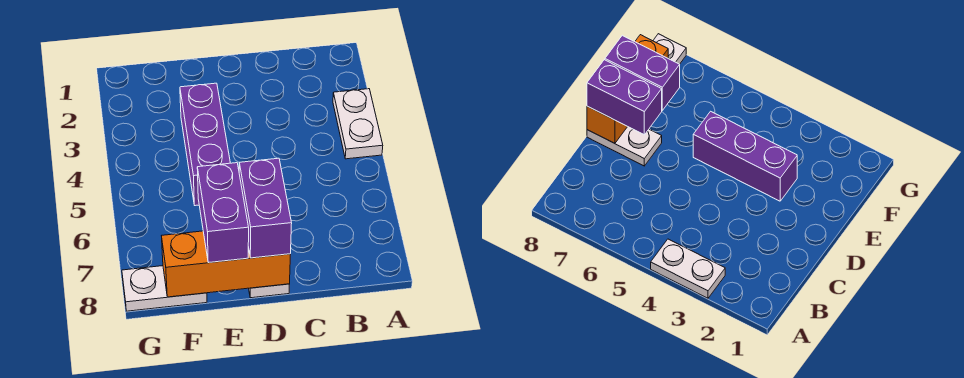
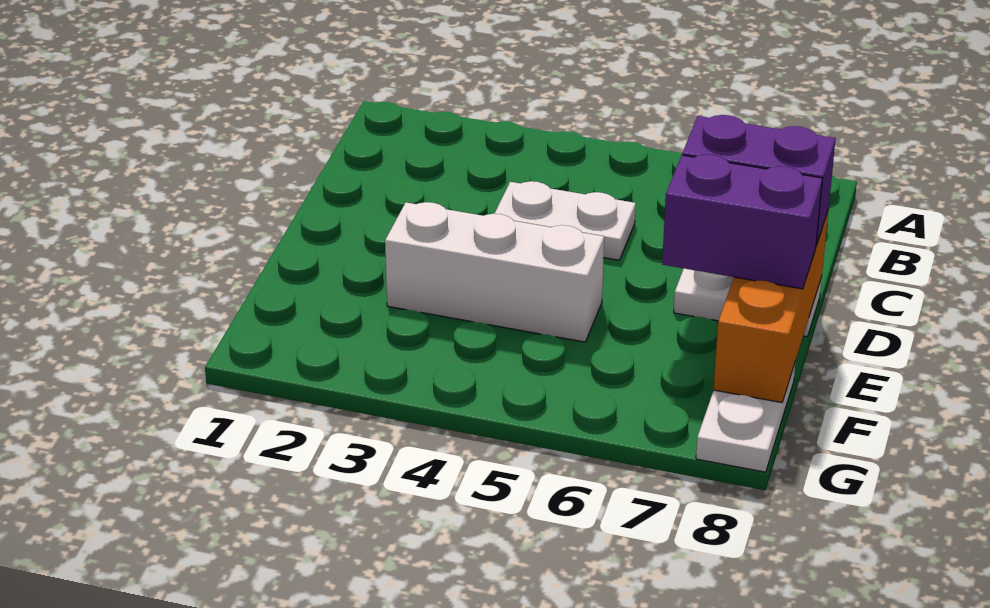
white 1x2 plate [333,89,383,159] -> white 1x2 plate moved to [494,181,636,260]
purple 1x3 brick [180,83,230,206] -> white 1x3 brick [385,202,604,342]

